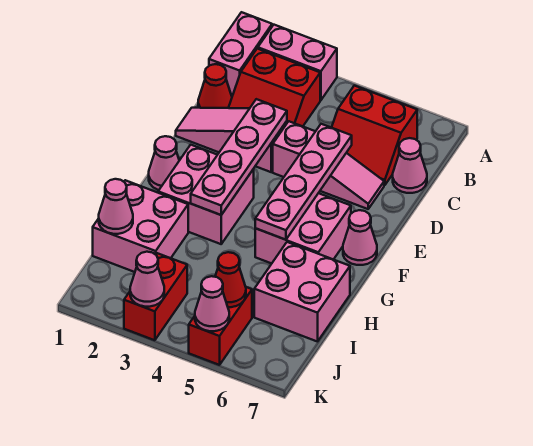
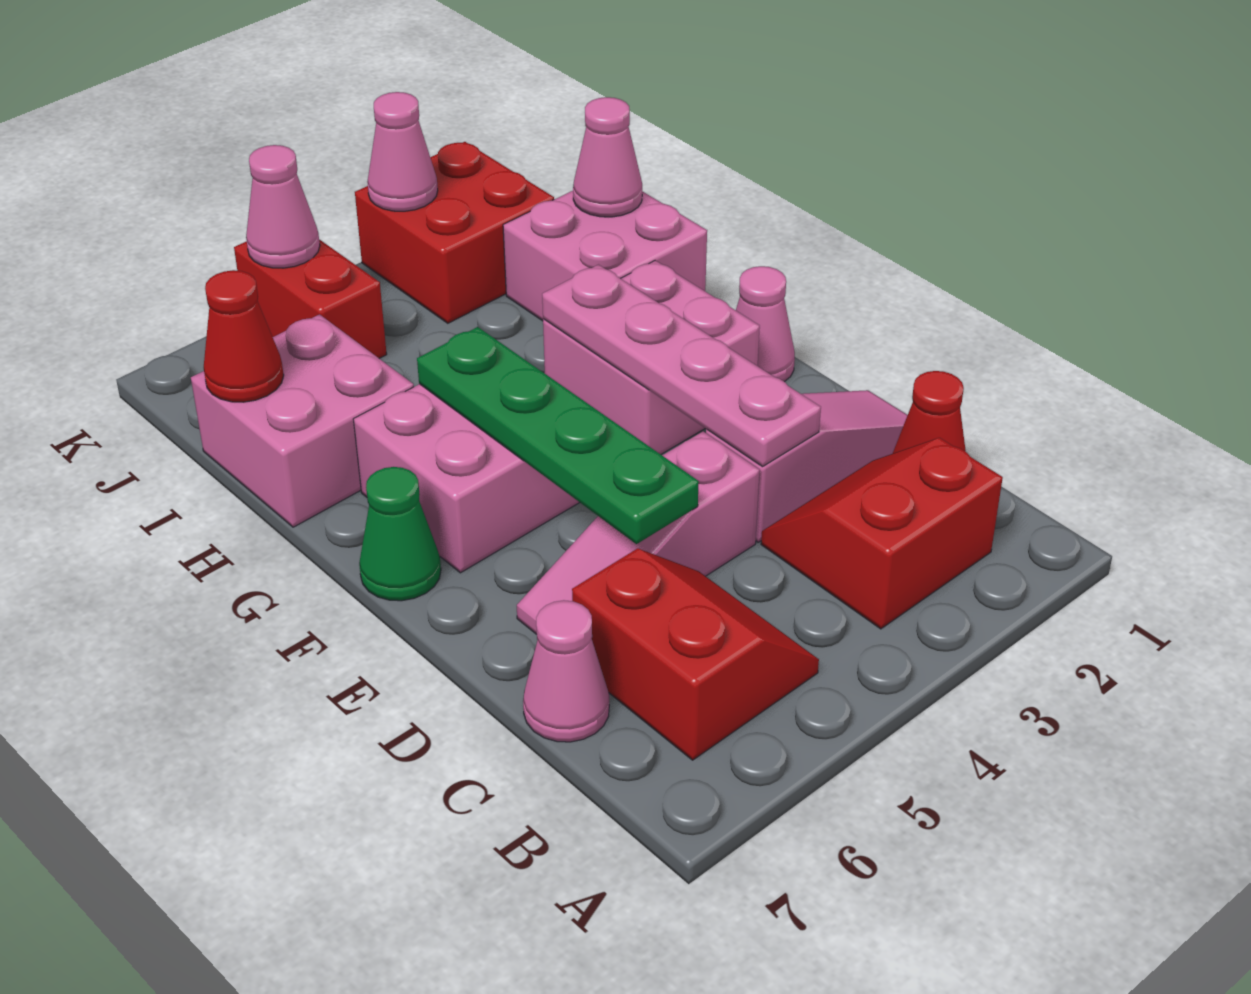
pink 1x2 brick [209,12,272,96] -> none
pink 1x2 brick [258,25,337,100] -> none
red 2x2 slope [332,86,417,185] -> red 2x2 slope turned to [572,548,819,760]
pink 1x4 plate [255,124,352,240] -> green 1x4 plate [417,327,699,544]
pink 1x1 cone [343,210,377,265] -> green 1x1 cone [359,467,441,601]
red 1x2 brick [124,253,187,340] -> red 2x2 brick [355,142,554,323]
red 1x1 cone [215,252,246,307] -> red 1x1 cone moved to [204,270,284,402]

